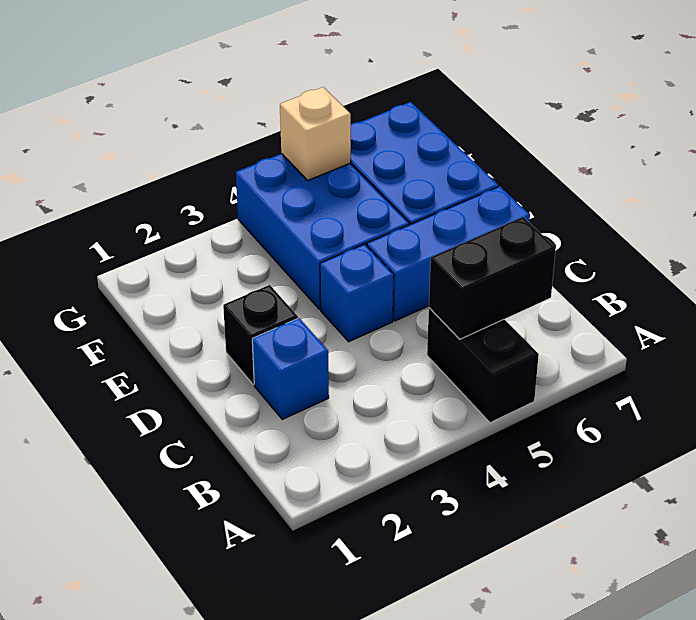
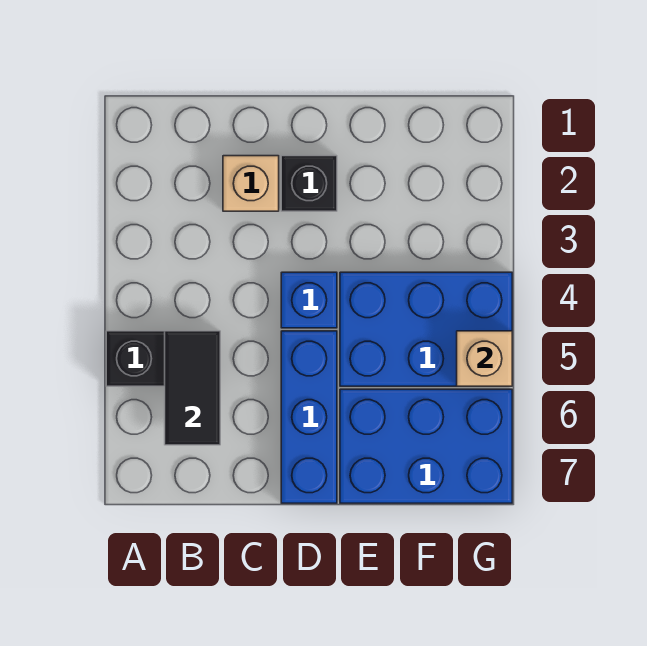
black 1x2 brick [429,217,556,339] -> black 1x2 tile [165,331,220,445]
blue 1x1 brick [252,318,329,419] -> tan 1x1 brick [223,156,279,211]

